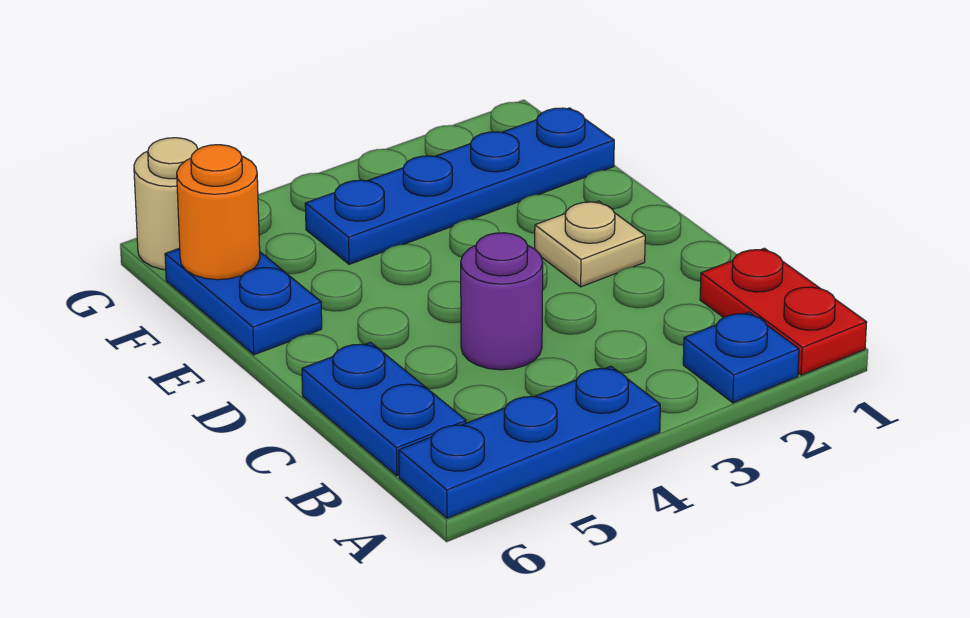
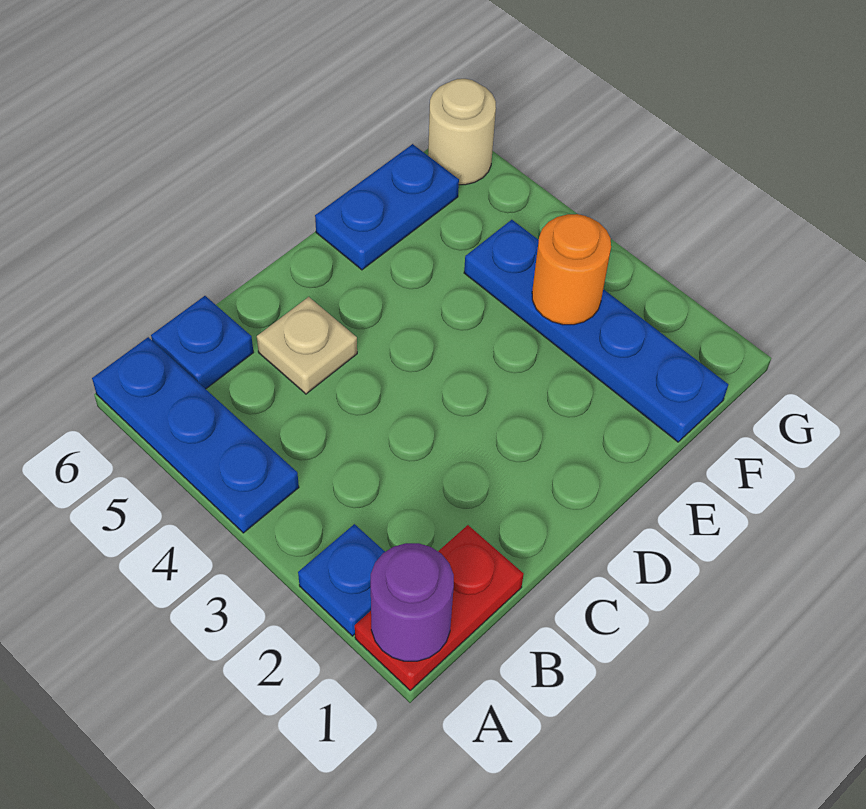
blue 1x2 plate [302,342,466,476] -> blue 1x1 plate [151,296,254,389]
purple 1x1 round brick [461,233,543,370] -> purple 1x1 round brick moved to [371,543,454,661]
tan 1x1 plate [535,201,645,287] -> tan 1x1 plate moved to [257,297,357,394]
orange 1x1 round brick [177,145,260,280] -> orange 1x1 round brick moved to [532,214,611,325]

